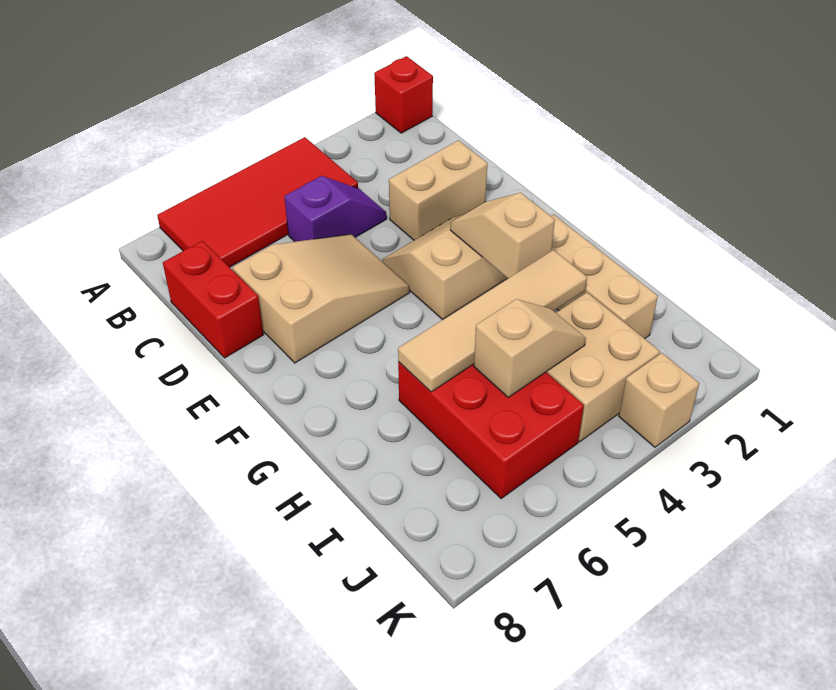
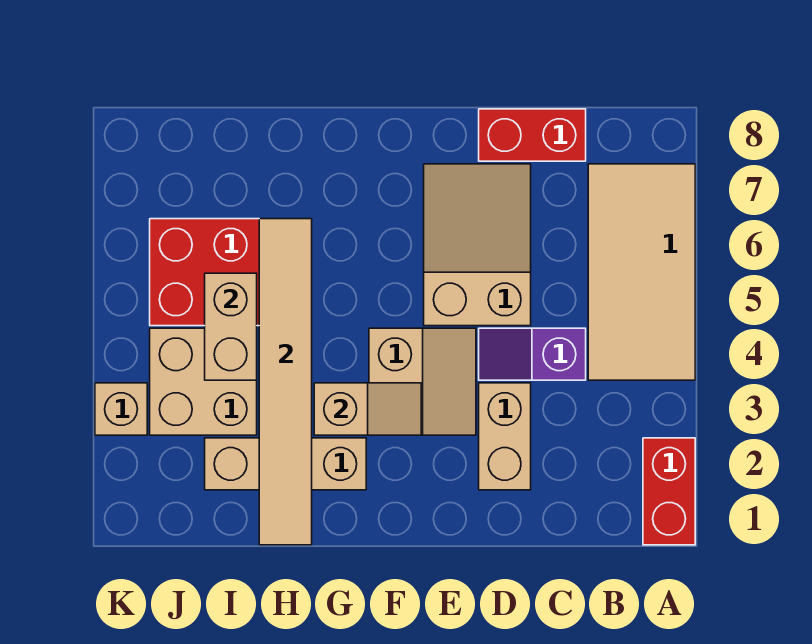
red 1x1 brick [374,56,433,133] -> red 1x2 brick [643,438,695,545]
red 2x4 tile [157,137,358,267] -> tan 2x4 tile [588,164,695,380]
purple 1x2 slope [284,176,387,242] -> purple 1x2 slope turned to [479,328,586,380]
tan 2x3 slope [233,234,410,363] -> tan 2x3 slope turned to [424,164,531,326]
tan 1x4 tile [398,250,587,392] -> tan 1x6 tile [259,219,312,545]
tan 1x2 slope [474,299,586,397] -> tan 1x2 brick [205,273,257,380]

